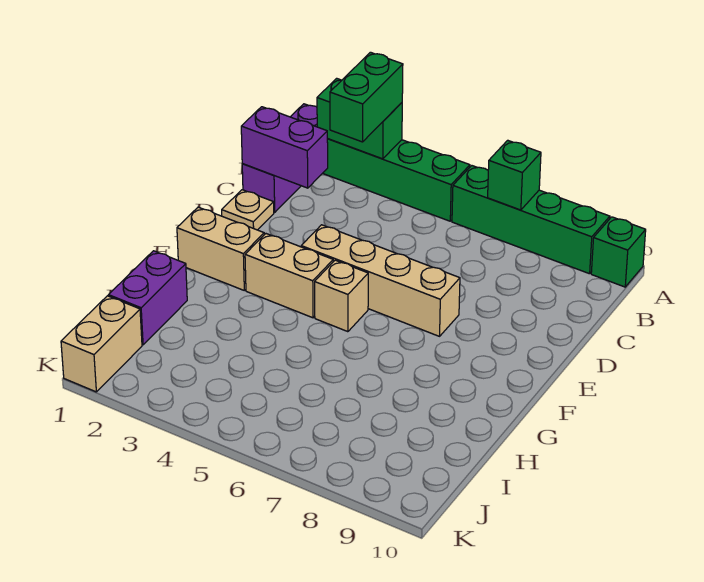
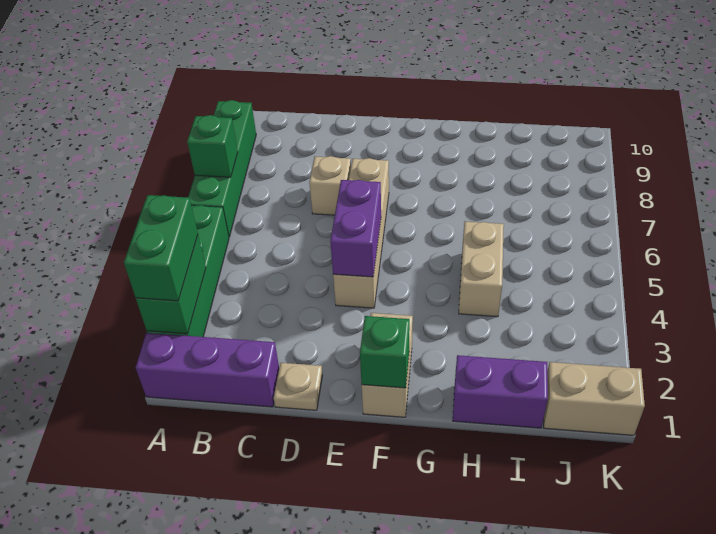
green 1x2 brick [330,52,403,142] -> green 1x2 brick turned to [124,195,198,301]
green 1x1 brick [591,217,646,287] -> green 1x1 brick moved to [360,316,410,388]
purple 1x2 brick [241,107,328,188] -> purple 1x2 brick moved to [330,180,381,277]
tan 1x2 brick [245,234,333,318] -> tan 1x2 brick moved to [459,221,504,317]
tan 1x1 brick [315,260,368,332] -> tan 1x1 brick moved to [309,156,351,215]

